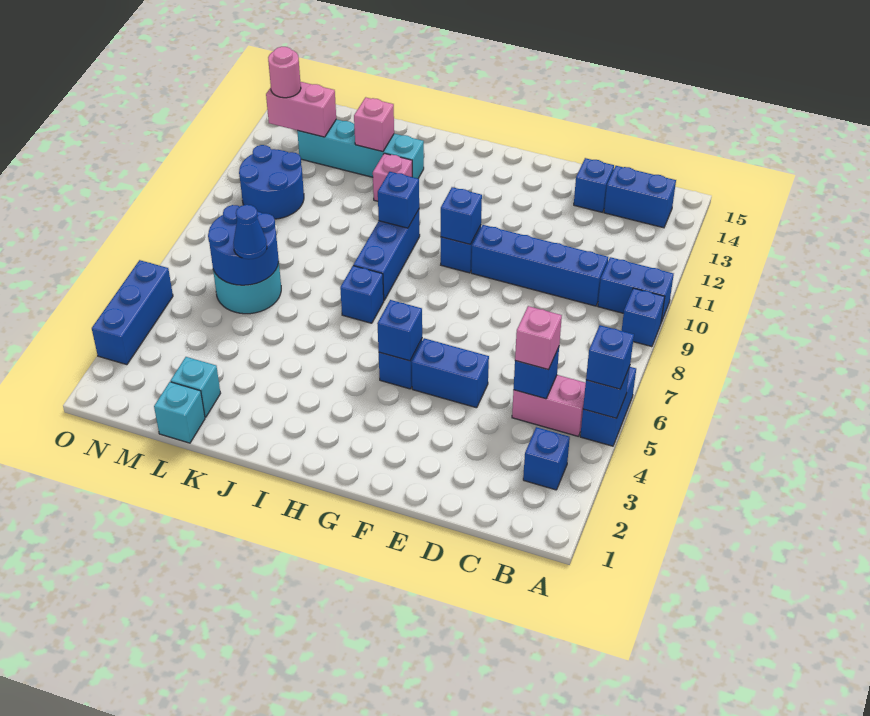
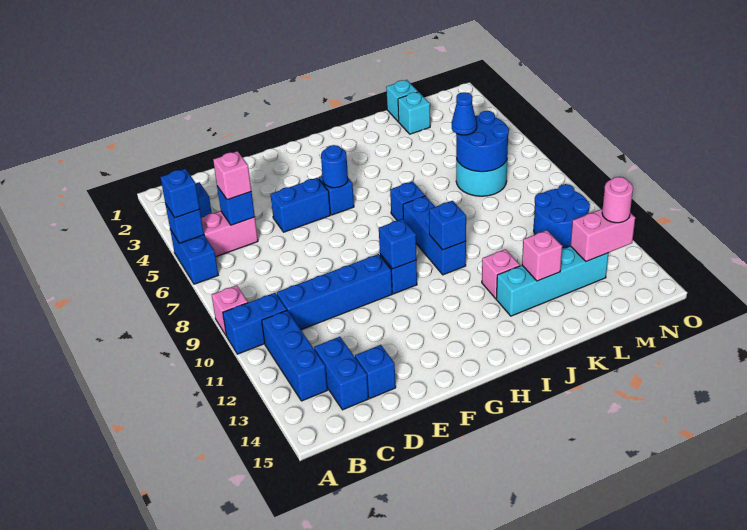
blue 1x1 brick [622,288,665,347] -> pink 1x1 brick [212,285,248,335]
blue 1x2 brick [604,166,676,228] -> blue 1x2 brick turned to [314,337,369,410]
blue 1x1 brick [377,300,422,361] -> blue 1x1 round brick [321,145,348,188]
blue 1x3 brick [92,260,173,365] -> blue 1x3 brick moved to [262,311,328,401]

